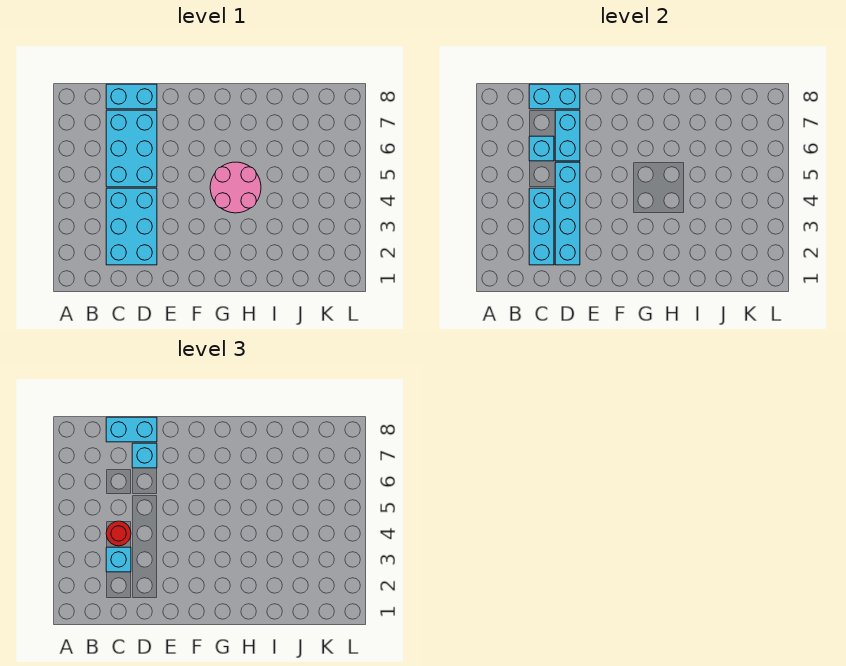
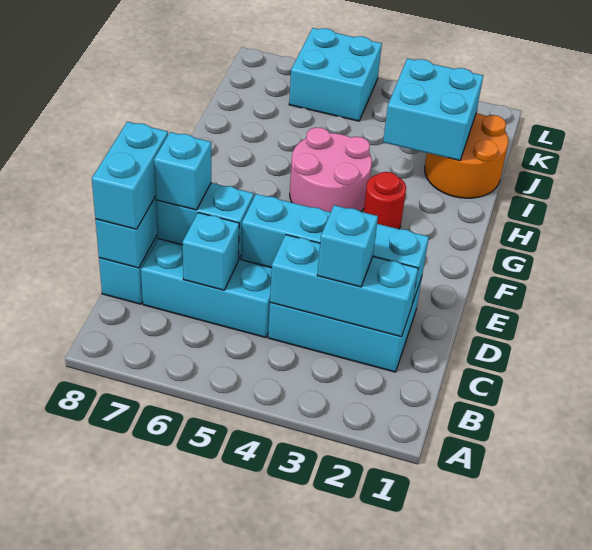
red 1x1 round brick [106,521,131,546] -> red 1x1 round brick moved to [364,172,406,229]
none -> orange 2x2 round brick [425,113,508,198]
none -> cyan 2x2 brick [383,58,483,161]
none -> cyan 2x2 brick [289,28,382,121]

